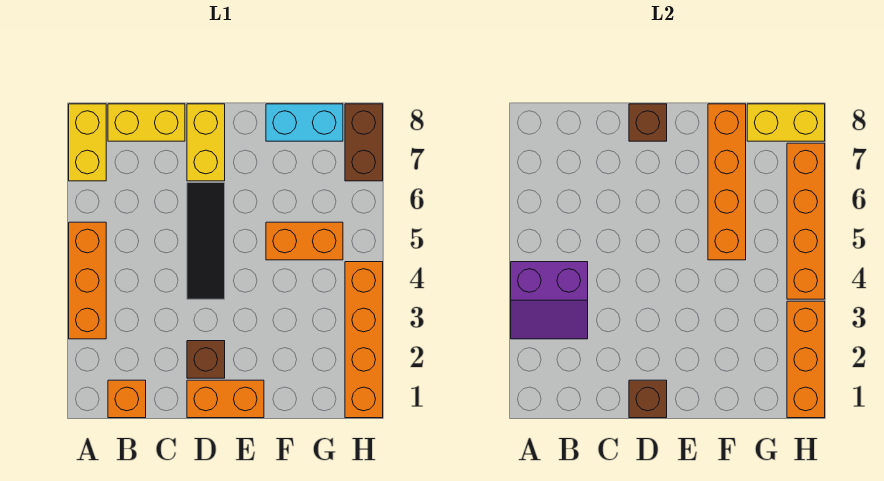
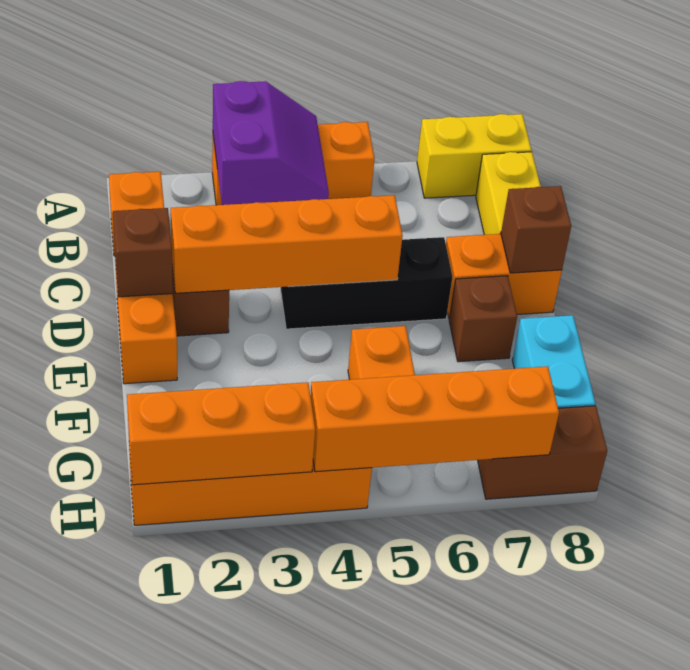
purple 2x2 slope [511,262,588,339] -> purple 2x2 slope turned to [213,81,329,205]
black 1x3 tile [187,183,225,299] -> black 1x3 brick [281,237,452,329]
yellow 1x2 brick [187,104,225,181] -> orange 1x2 brick [446,234,562,319]
none -> brown 1x1 brick [449,276,517,362]
orange 1x4 brick [708,104,746,260] -> orange 1x4 brick moved to [171,195,403,293]
yellow 1x2 brick [747,104,825,141] -> none

